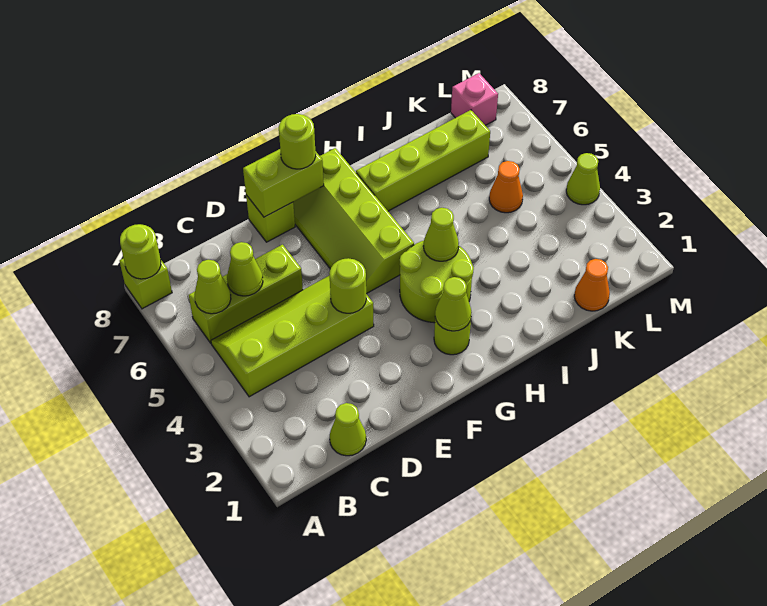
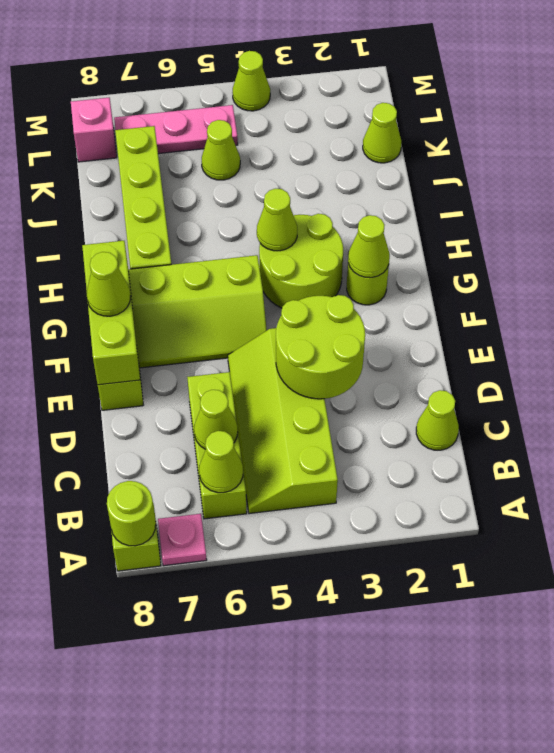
none -> pink 1x1 plate [158,514,207,566]
lime 1x1 round brick [329,258,366,313] -> lime 2x2 round brick [276,295,365,399]
lime 1x2 brick [243,149,324,217] -> lime 1x3 brick [82,241,140,385]
lime 1x1 round brick [279,114,316,169] -> lime 1x1 cone [87,252,131,316]
orange 1x1 cone [574,259,610,311] -> lime 1x1 cone [363,103,401,163]
orange 1x1 cone [489,161,523,213] -> lime 1x1 cone [202,120,240,180]
none -> pink 1x3 plate [114,105,238,154]

